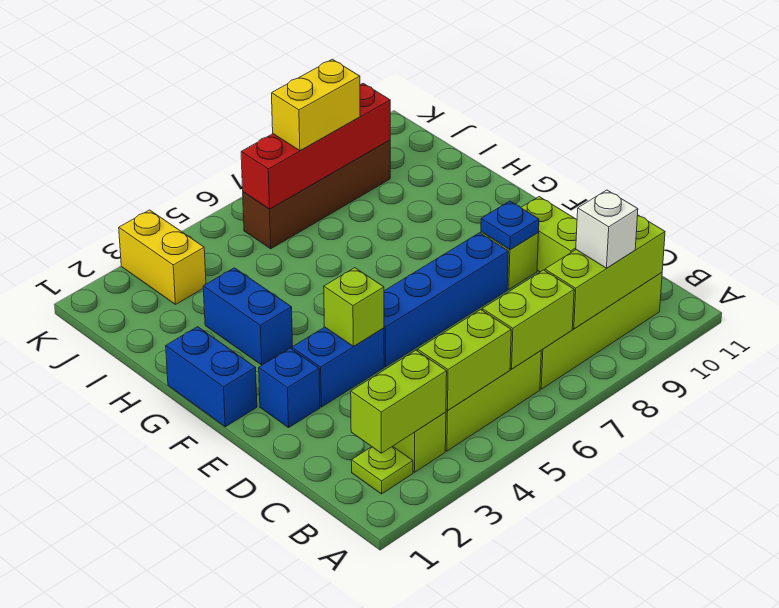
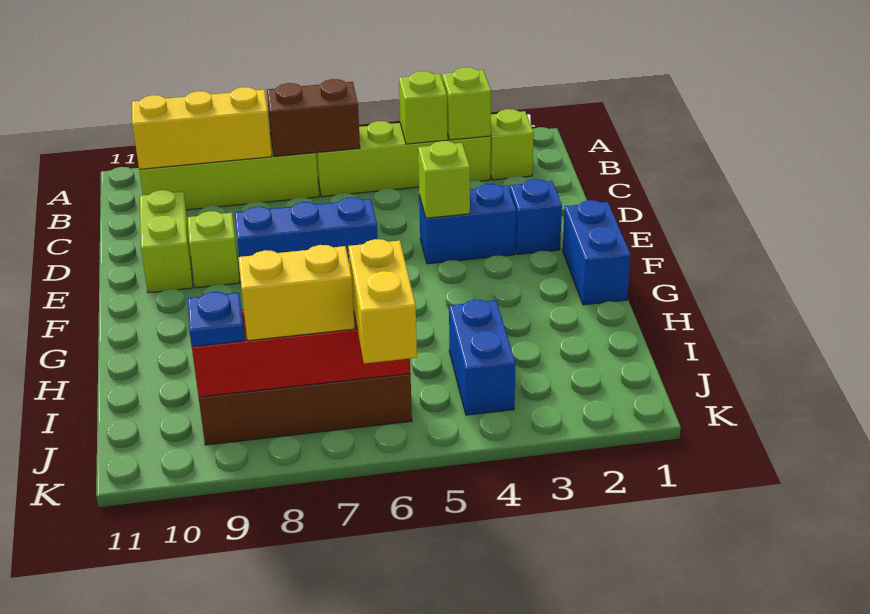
lime 1x1 plate [351,446,413,494] -> lime 1x1 brick [490,109,534,180]
lime 1x2 brick [351,350,447,453] -> lime 1x1 brick [442,67,491,140]
lime 1x2 brick [417,310,511,411] -> lime 1x1 brick [399,71,447,144]
lime 1x2 brick [482,270,574,369] -> brown 1x2 brick [267,79,360,157]
lime 1x3 brick [545,215,665,329] -> yellow 1x3 brick [132,87,272,169]
white 1x1 brick [576,190,638,268] -> none
blue 1x4 brick [384,233,509,367] -> blue 1x3 brick [235,197,377,261]
blue 1x1 plate [481,201,539,250] -> blue 1x1 plate moved to [187,292,245,347]
blue 1x2 brick [203,268,293,365] -> blue 1x2 brick moved to [449,300,515,415]
yellow 1x2 brick [119,210,206,304] -> yellow 1x2 brick moved to [348,239,417,364]

